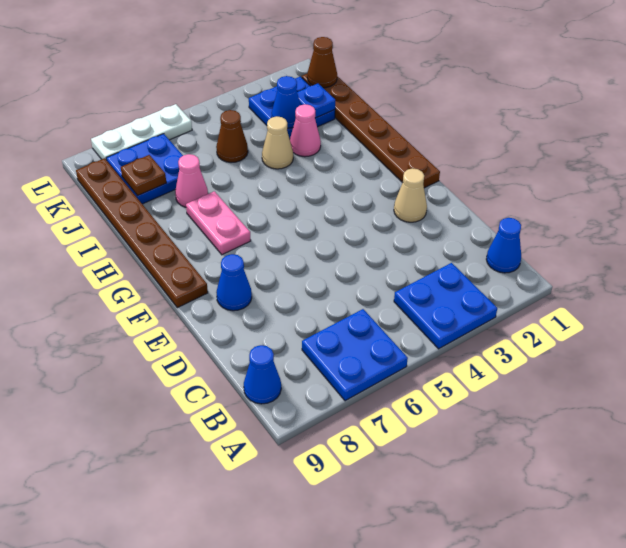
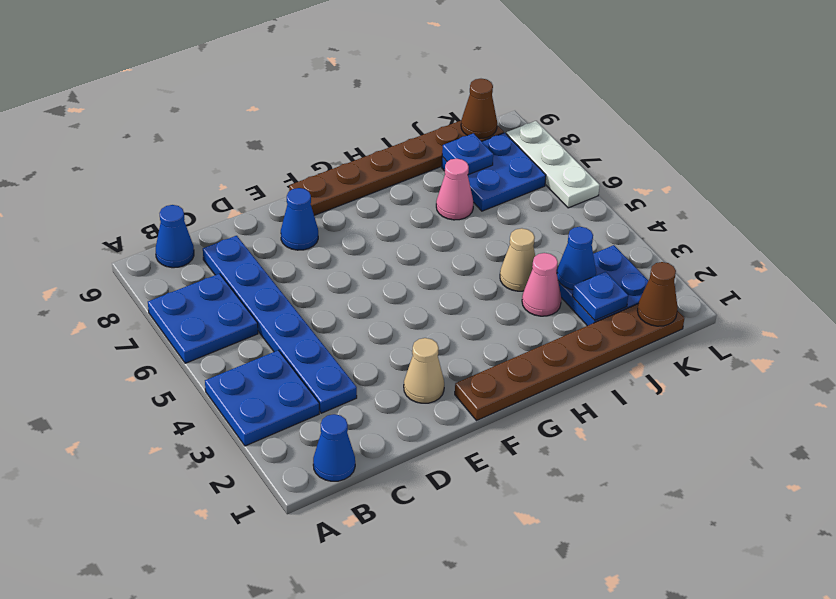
none -> blue 1x6 plate [203,236,357,413]
pink 1x2 plate [186,191,251,255] -> none
brown 1x1 cone [216,110,248,162] -> brown 1x1 cone moved to [461,79,497,139]
brown 1x1 plate [121,155,166,196] -> blue 1x1 plate [442,133,493,175]

